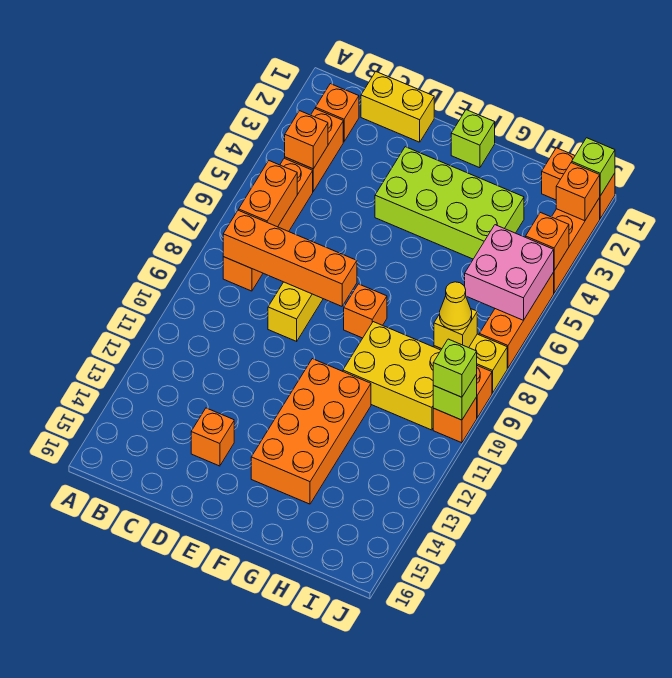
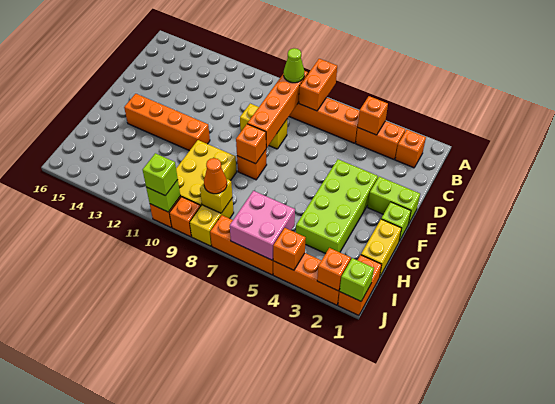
orange 1x2 brick [239,161,297,227] -> orange 1x2 brick turned to [299,59,337,111]
none -> lime 1x1 cone [284,48,304,83]
yellow 1x2 brick [361,72,434,142] -> yellow 1x2 brick moved to [361,219,402,278]
orange 1x1 brick [191,408,234,466] -> orange 1x1 brick moved to [236,124,266,164]
none -> lime 1x2 brick [368,177,420,224]
orange 2x4 brick [251,359,371,504] -> orange 1x4 brick [124,94,210,151]
yellow 1x1 cone [440,282,472,330] -> orange 1x1 cone [204,158,227,194]

